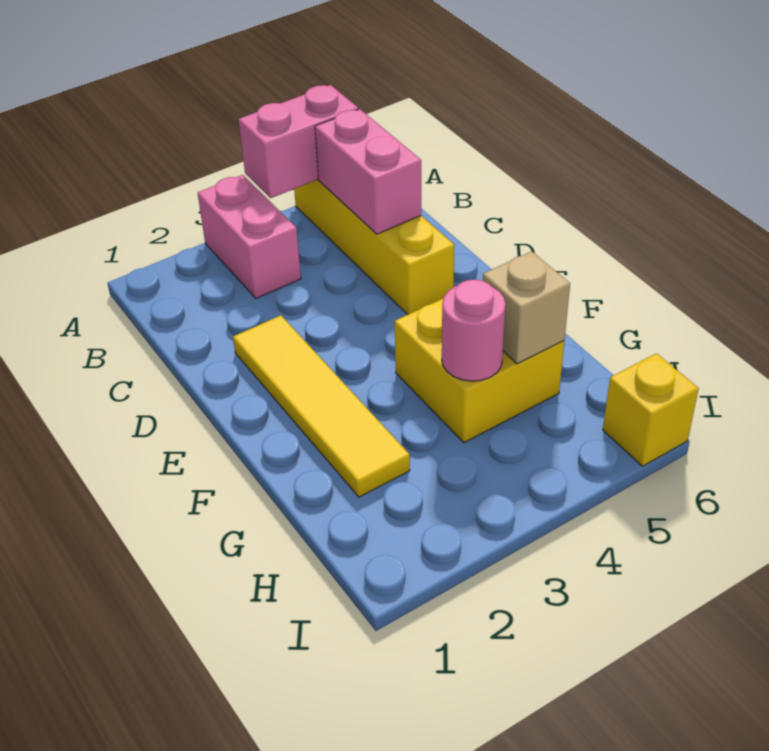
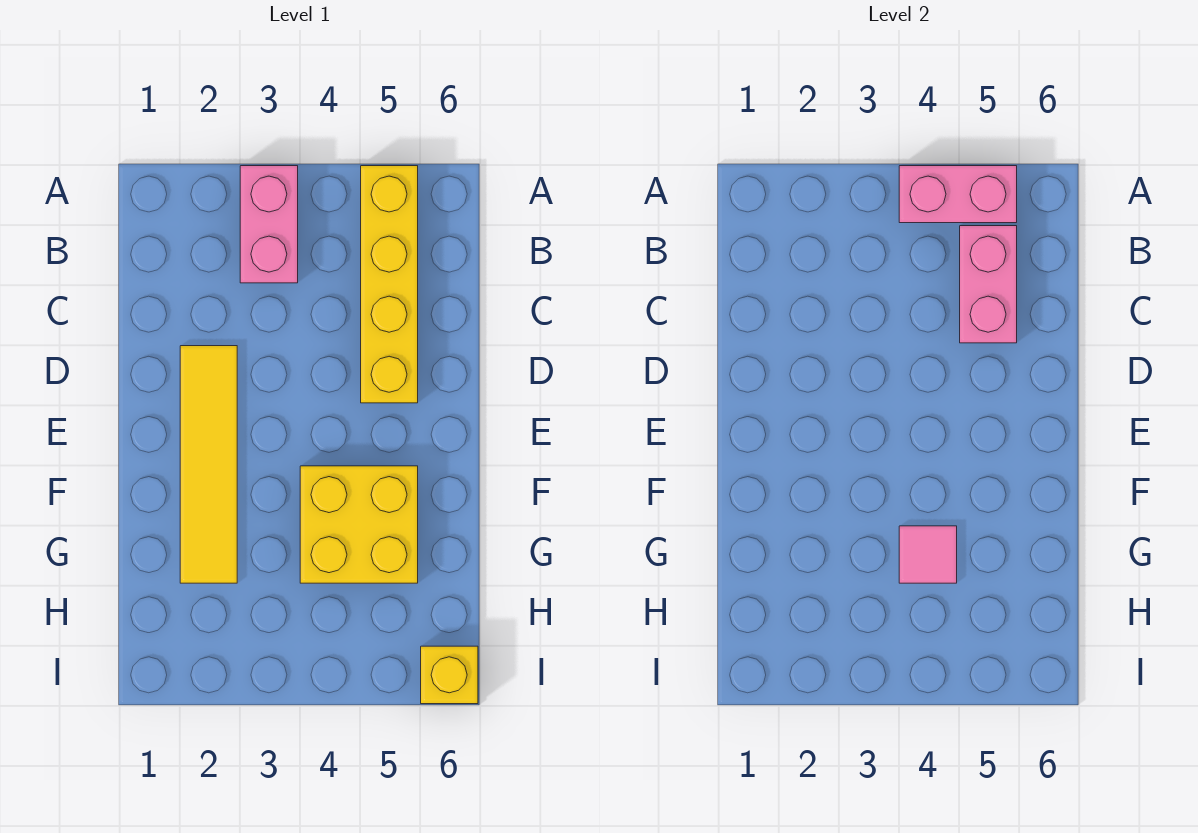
pink 1x1 round brick [442,280,506,381] -> pink 1x1 tile [899,526,957,583]
tan 1x1 brick [483,251,570,364] -> none

